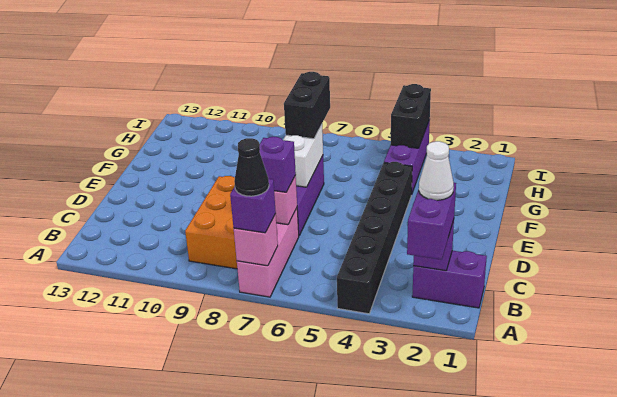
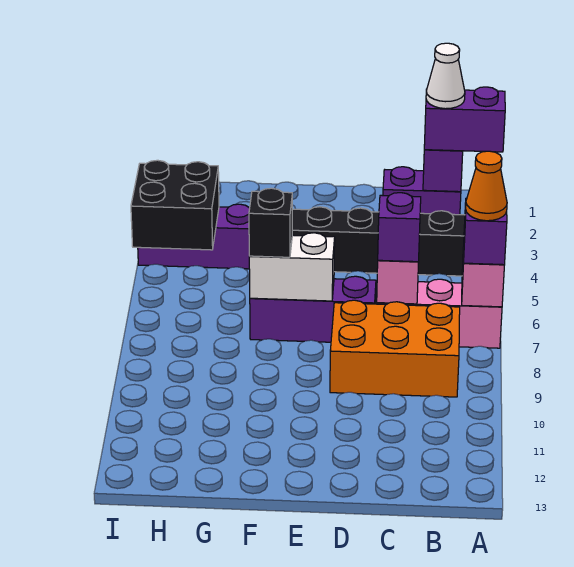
black 1x1 cone [234,138,269,196] -> orange 1x1 cone [466,151,507,221]
purple 1x2 brick [412,251,487,308] -> purple 1x2 brick turned to [383,167,461,215]
black 1x2 brick [284,72,330,139] -> black 1x1 brick [249,188,292,257]
black 1x2 brick [391,84,431,148] -> black 2x2 brick [131,160,219,250]

